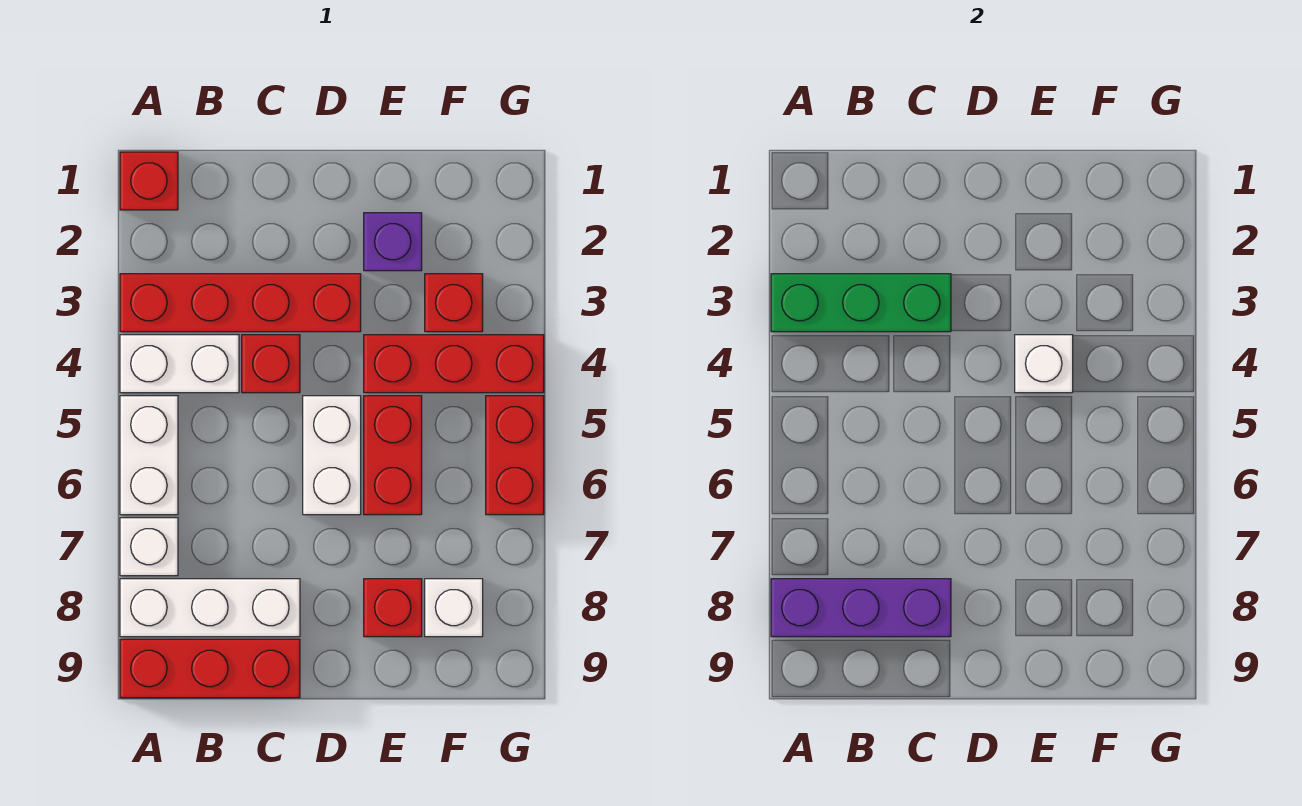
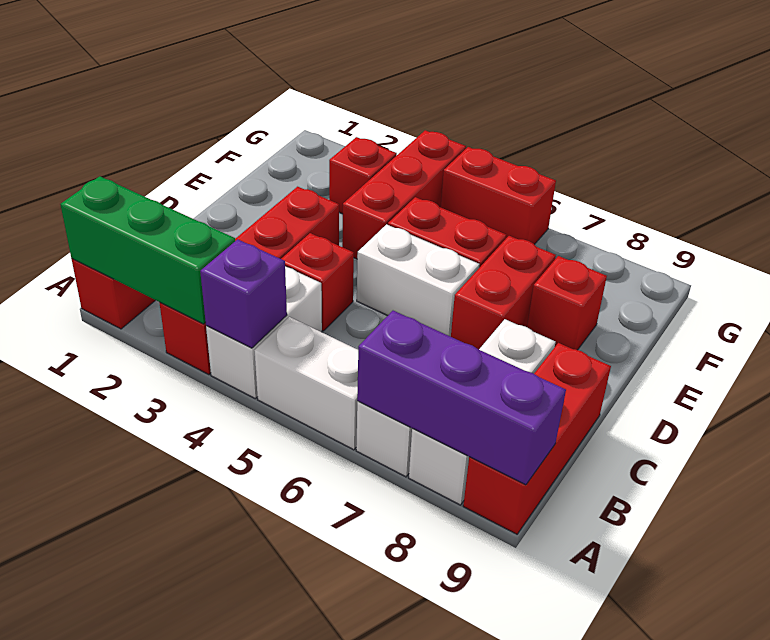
green 1x3 brick [771,274,951,332] -> green 1x3 brick turned to [60,176,235,324]
purple 1x3 brick [771,579,951,637] -> purple 1x3 brick turned to [357,311,566,485]
none -> red 1x2 brick [451,236,556,349]
purple 1x1 brick [364,213,422,271] -> purple 1x1 brick moved to [200,239,287,348]
white 1x1 brick [1015,335,1073,393] -> none
white 1x1 brick [425,579,483,637] -> none

